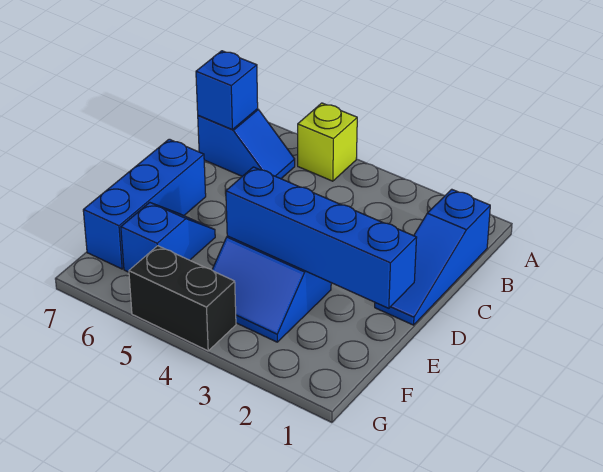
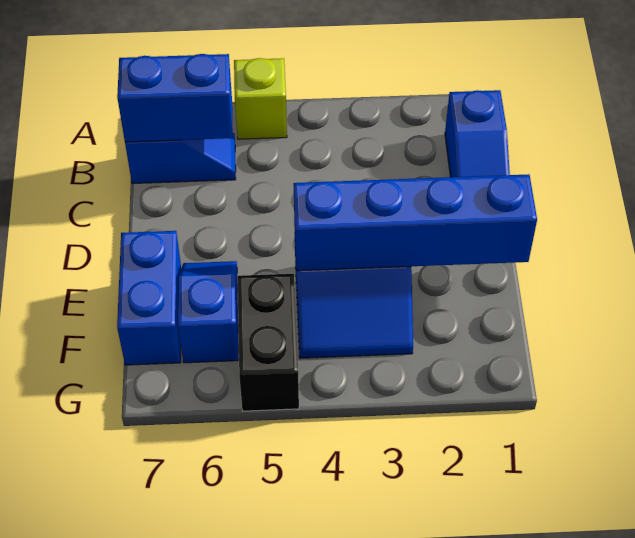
blue 1x1 brick [196,51,258,130] -> blue 1x2 brick [117,54,233,142]
blue 1x3 brick [83,139,206,269] -> blue 1x2 brick [117,231,181,365]
black 1x2 brick [129,246,236,351] -> black 1x2 brick turned to [238,274,299,411]

